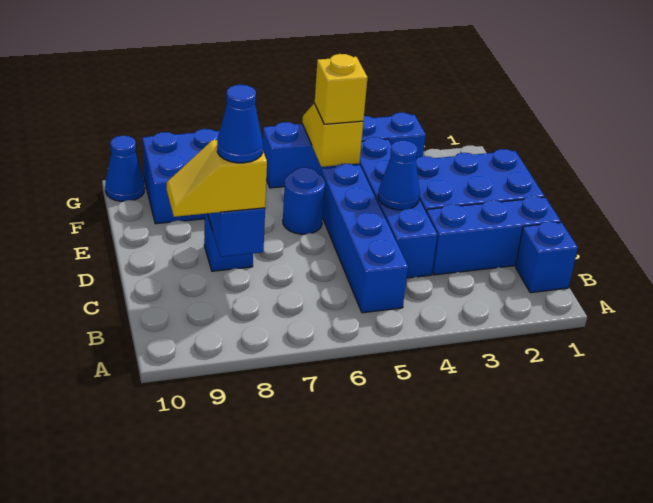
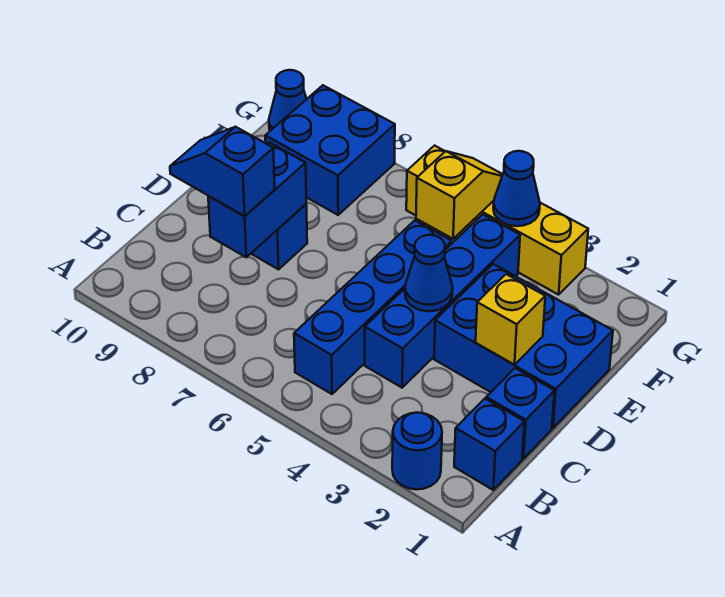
blue 1x3 brick [426,196,561,275] -> blue 1x1 brick [486,368,554,459]
yellow 1x2 slope [167,140,267,217] -> blue 1x2 slope [170,127,275,216]
blue 1x1 cone [217,85,263,163] -> blue 1x1 cone moved to [493,151,540,226]
blue 1x1 round brick [283,167,325,234] -> blue 1x1 round brick moved to [392,413,442,489]
yellow 1x1 brick [315,54,368,124] -> yellow 1x1 brick moved to [476,274,545,365]
blue 1x4 brick [263,113,426,188] -> yellow 1x4 brick [406,146,588,295]

